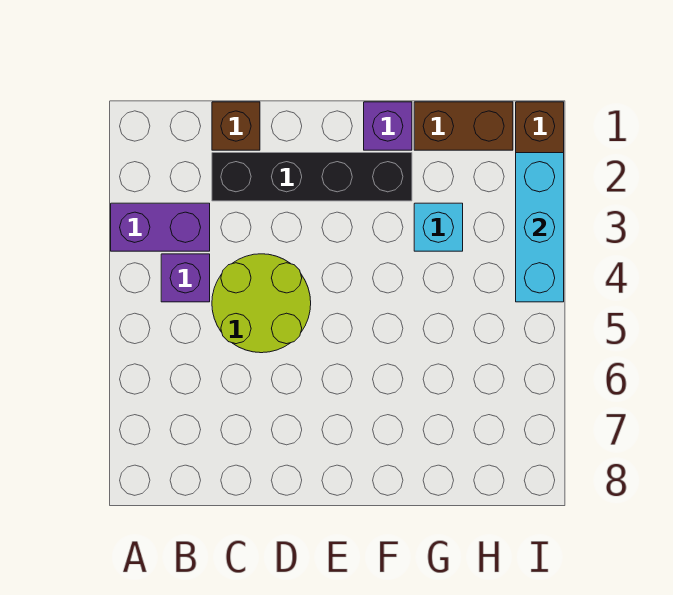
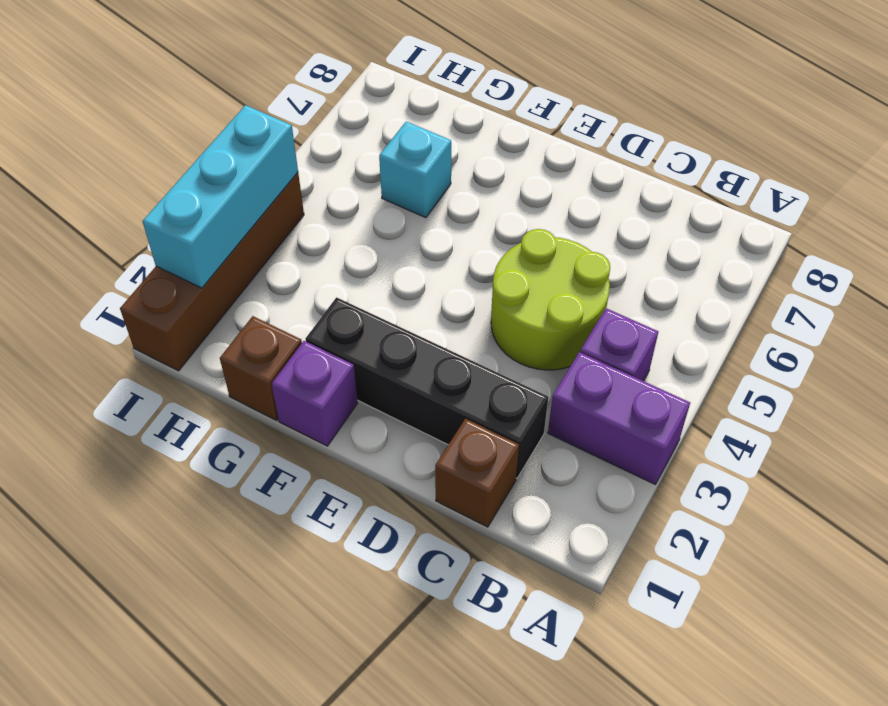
brown 1x2 brick [414,102,513,150] -> brown 1x1 brick [220,316,302,420]
cyan 1x1 brick [414,203,463,251] -> cyan 1x1 brick moved to [379,122,451,218]

